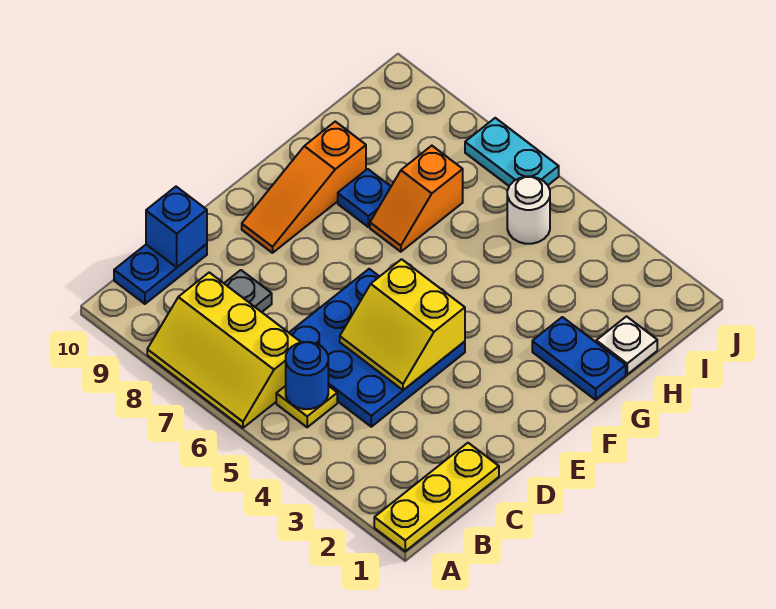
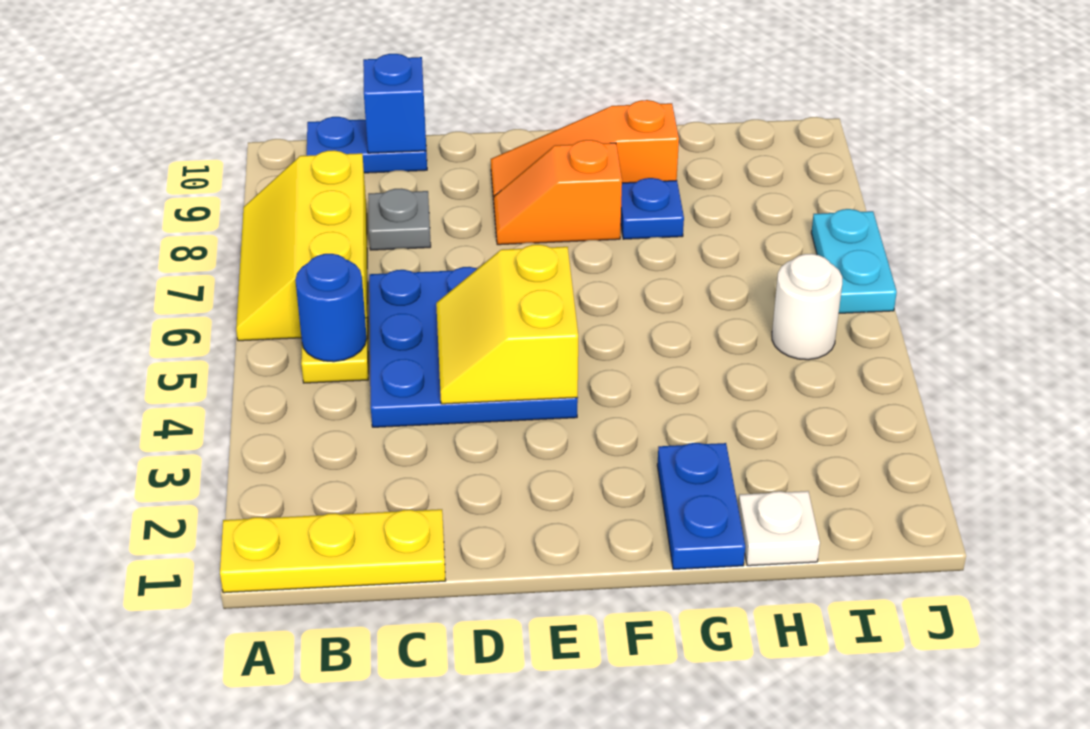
orange 1x2 slope [370,146,463,252] -> orange 1x2 slope moved to [494,140,622,245]

